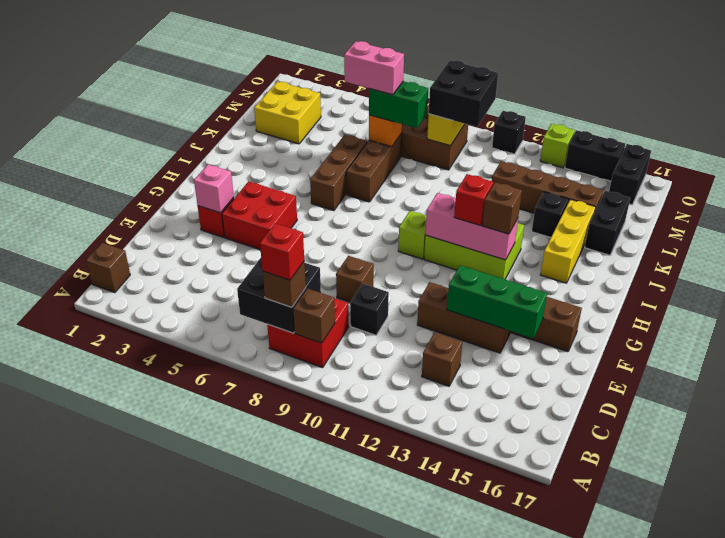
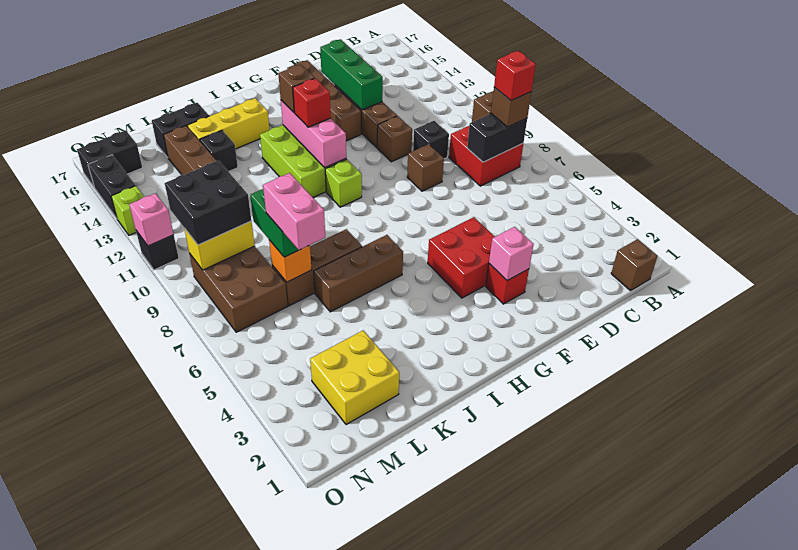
black 2x2 brick [237,258,321,333] -> black 1x2 brick [467,114,527,162]
brown 1x1 brick [422,332,462,386] -> brown 1x1 brick moved to [377,116,412,162]
none -> pink 1x1 brick [129,193,174,246]

